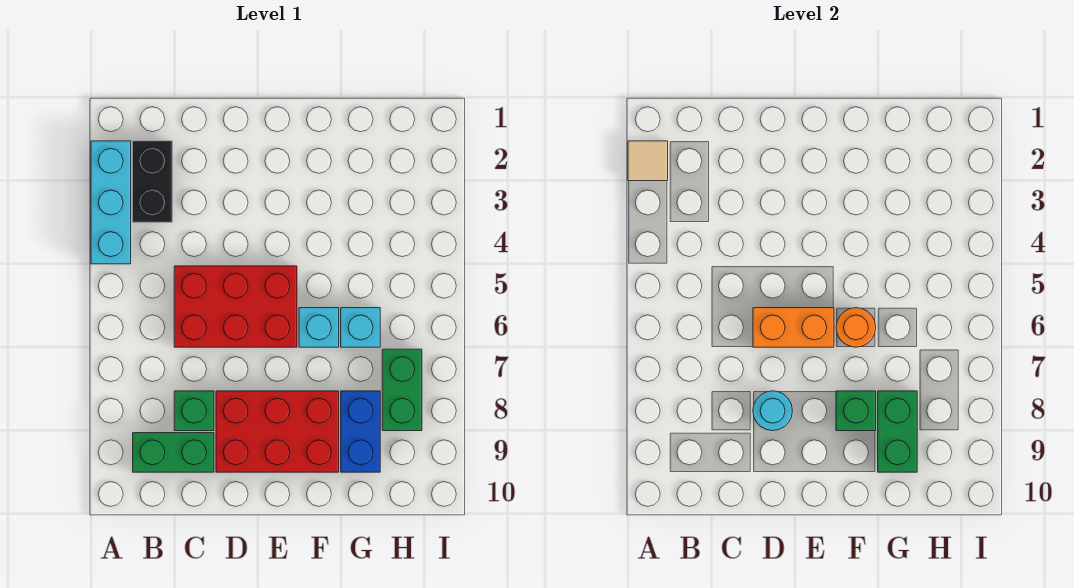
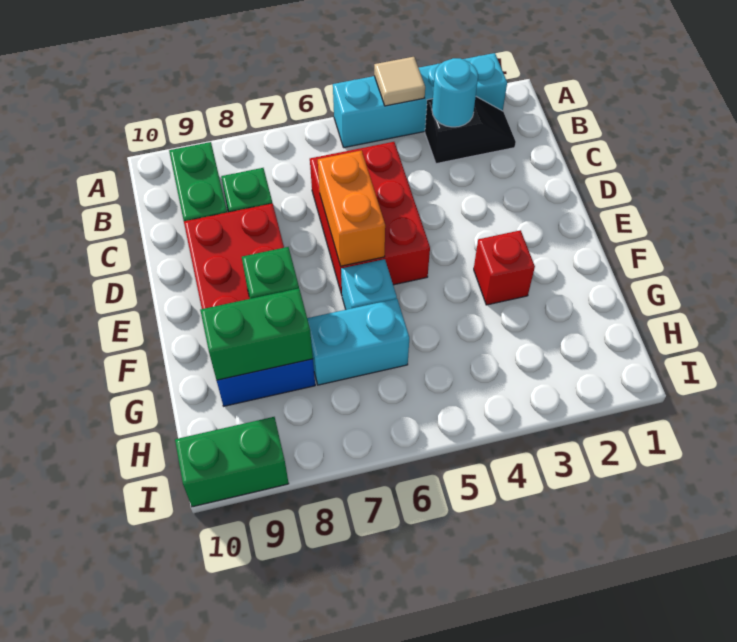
cyan 1x3 brick [91,141,131,264] -> cyan 1x4 brick [333,53,507,148]
tan 1x1 tile [628,141,668,181] -> tan 1x1 tile moved to [374,57,425,106]
black 1x2 brick [133,141,172,222] -> black 1x2 slope [425,97,516,164]
cyan 1x1 round brick [753,391,792,431] -> cyan 1x1 round brick moved to [432,58,478,127]
none -> red 1x1 brick [474,230,535,305]
orange 1x1 round brick [836,308,876,347] -> none
cyan 1x1 brick [341,308,380,347] -> cyan 1x2 brick [307,299,409,385]
green 1x2 brick [382,349,422,431] -> green 1x2 brick moved to [175,417,289,507]

